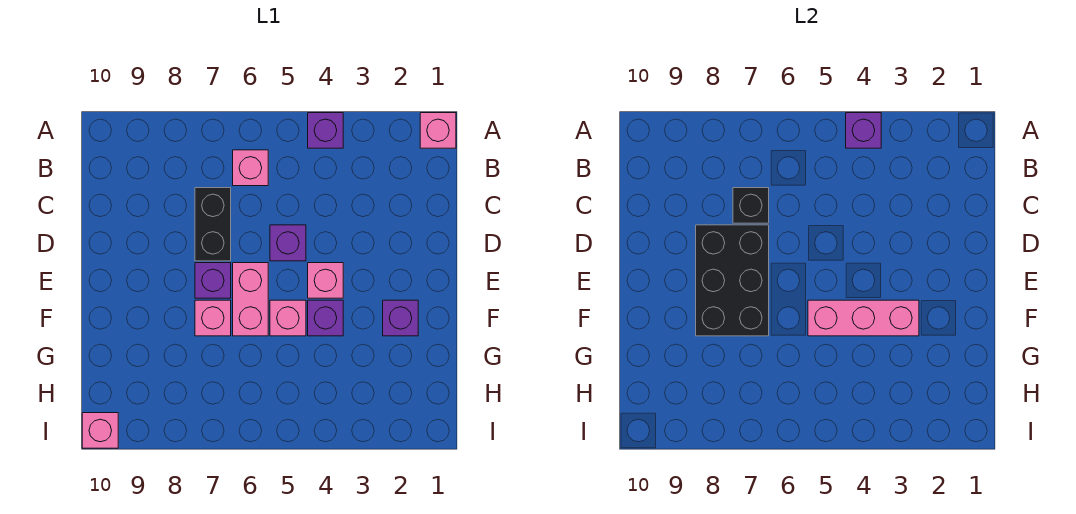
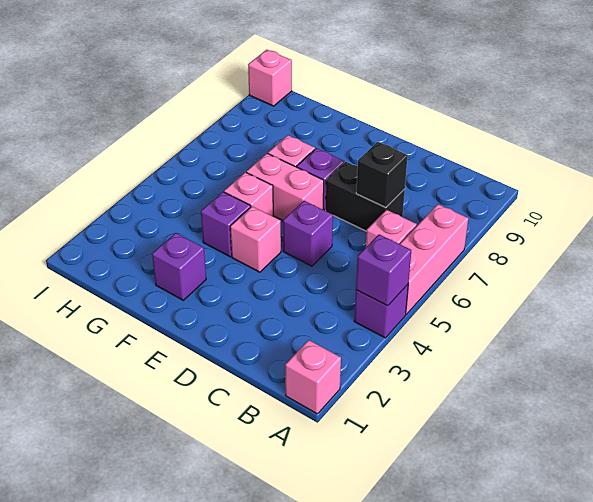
black 2x3 brick [696,225,769,336] -> none
pink 1x3 brick [808,300,919,336] -> pink 1x3 brick moved to [400,204,468,314]

